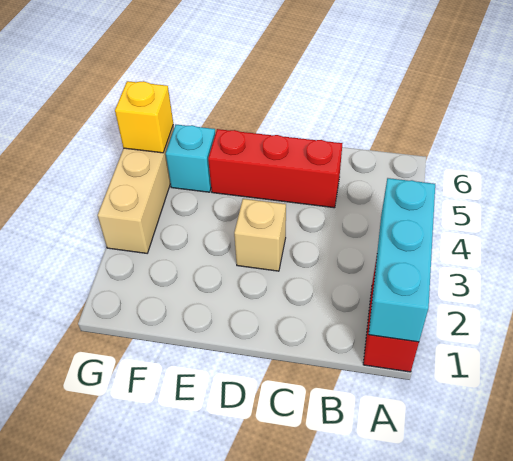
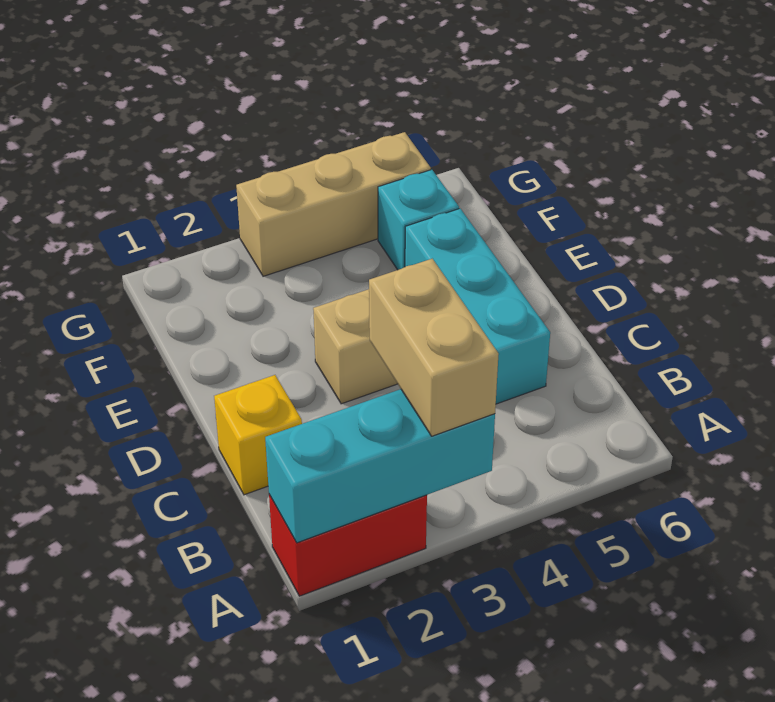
none -> tan 1x2 brick [369,259,499,436]
red 1x3 brick [208,129,343,208] -> cyan 1x3 brick [405,209,550,404]
yellow 1x1 brick [115,81,173,153] -> yellow 1x1 brick moved to [214,375,302,495]

